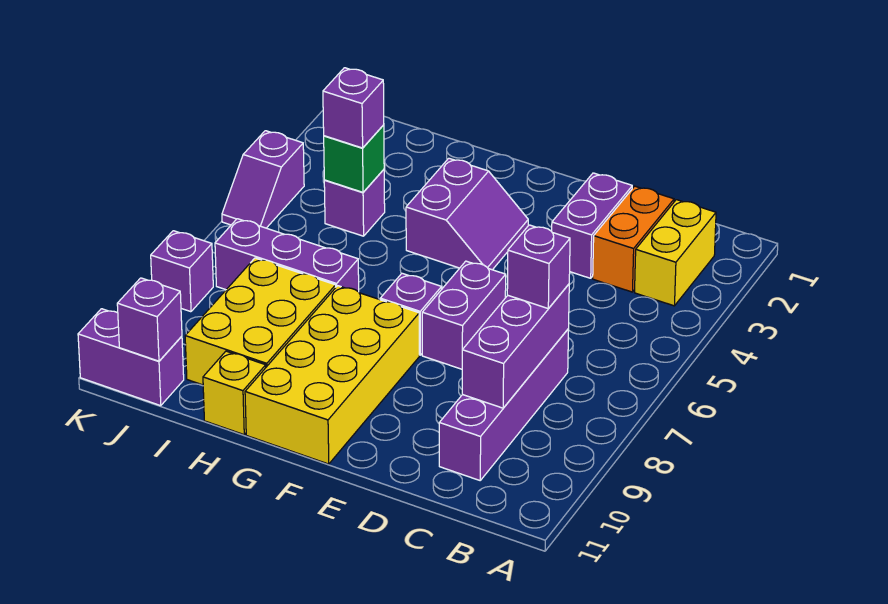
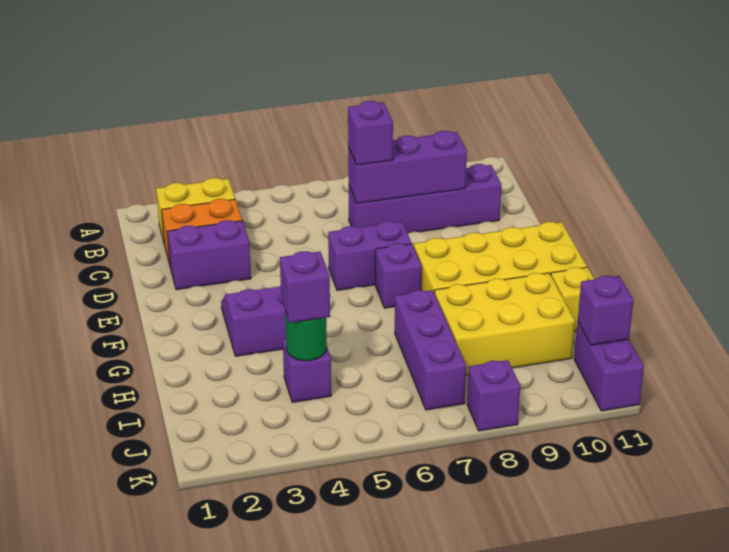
green 1x1 brick [324,125,384,192] -> green 1x1 round brick [285,312,327,361]
purple 1x2 slope [222,131,304,228] -> none

